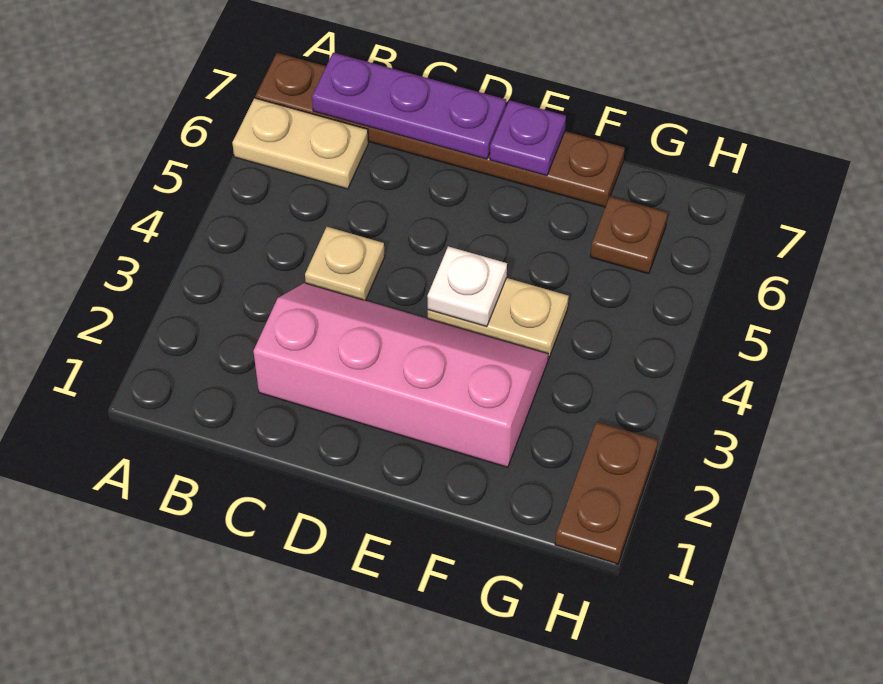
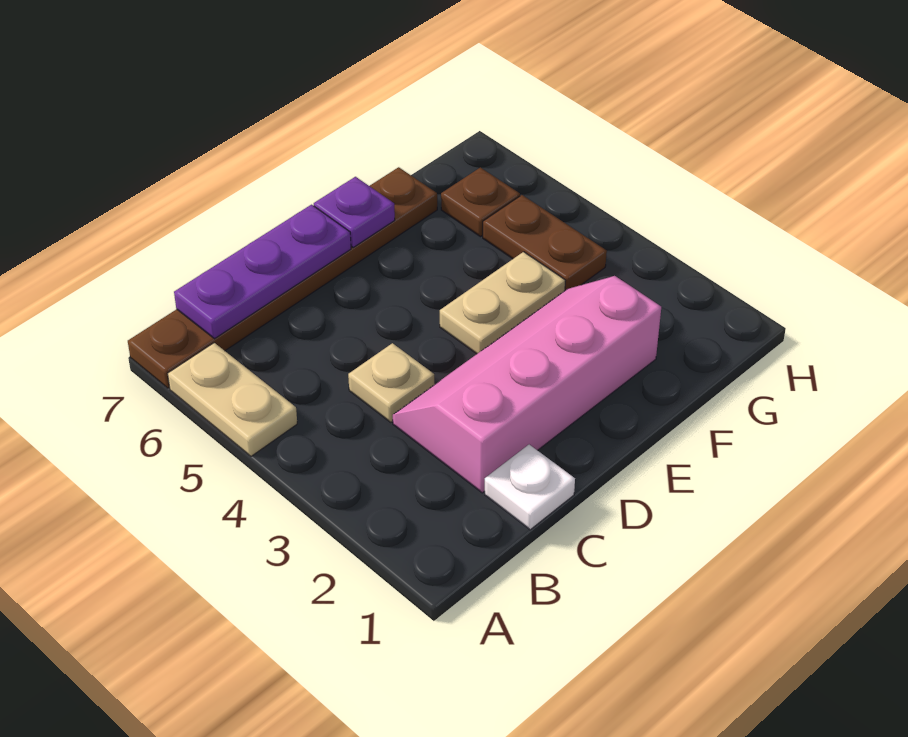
tan 1x2 plate [232,98,368,189] -> tan 1x2 plate turned to [168,343,297,456]
white 1x1 plate [427,246,507,327] -> white 1x1 plate moved to [485,445,575,530]
brown 1x2 plate [555,422,658,564] -> brown 1x2 plate moved to [483,195,607,290]

